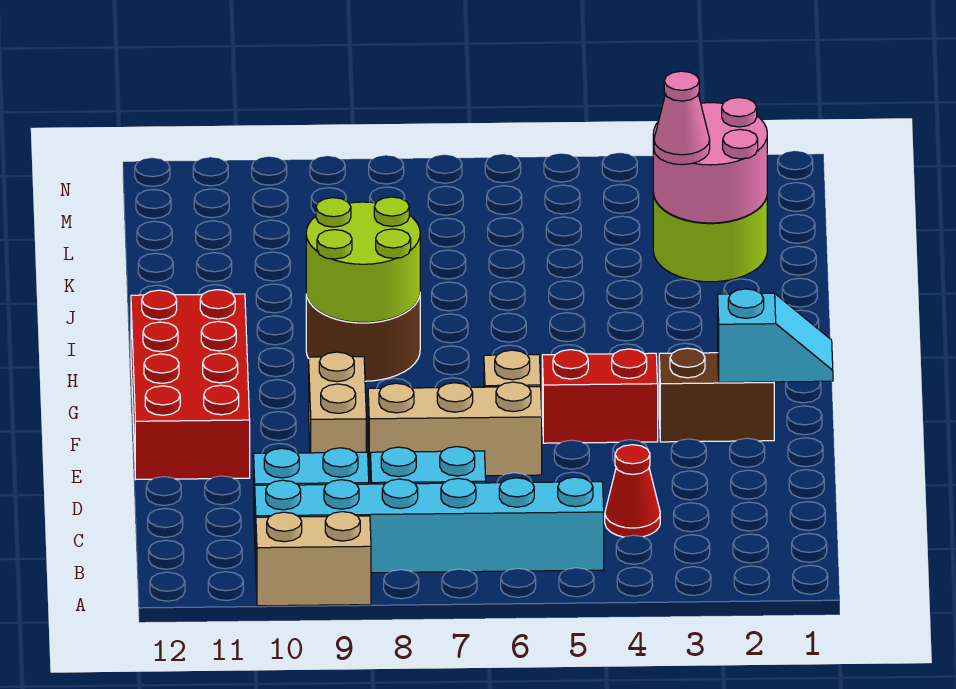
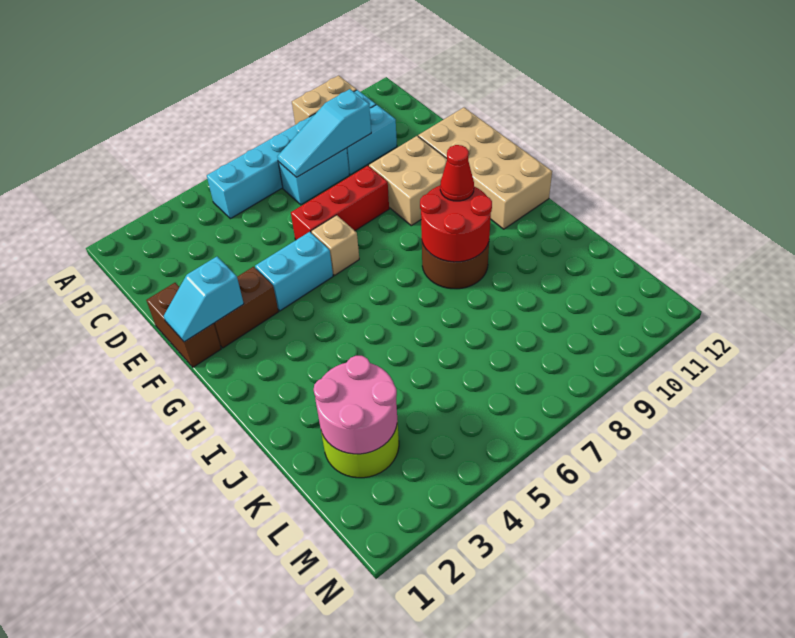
red 1x1 cone [605,445,660,537] -> red 1x1 cone moved to [440,145,474,201]
none -> cyan 1x3 slope [277,89,371,177]
none -> brown 1x2 brick [146,283,221,367]
tan 1x3 brick [368,382,542,477] -> red 1x3 brick [291,166,389,240]
tan 1x2 brick [309,352,366,453] -> tan 2x2 brick [369,136,447,226]
red 2x4 brick [131,290,250,479] -> tan 2x4 brick [418,108,552,229]
red 1x2 brick [542,349,658,443] -> cyan 1x2 brick [255,232,333,311]
lime 2x2 round brick [306,197,420,323] -> red 2x2 round brick [420,186,492,262]
pink 1x1 cone [654,71,710,165] -> none

